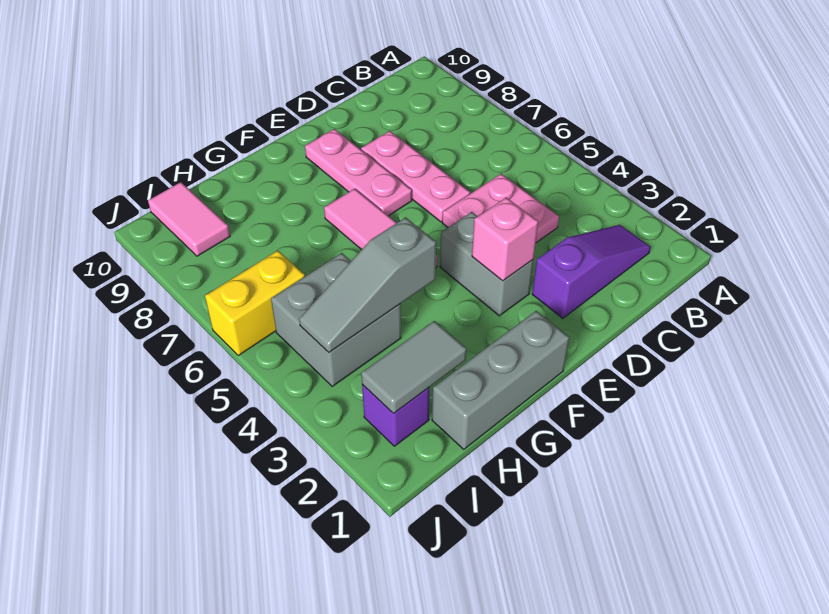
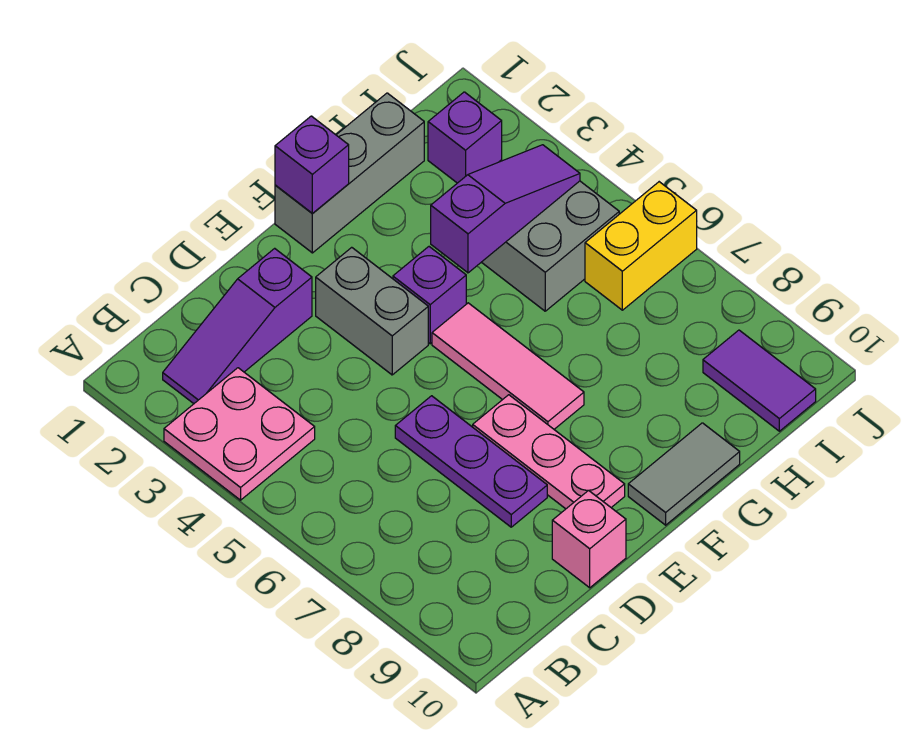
pink 2x2 plate [442,174,559,243] -> pink 2x2 plate moved to [164,368,315,500]
pink 1x3 plate [361,131,470,222] -> purple 1x3 plate [395,396,547,527]
pink 1x1 brick [472,198,538,281] -> pink 1x1 brick moved to [552,490,626,588]
none -> purple 1x1 brick [275,116,349,214]
none -> purple 1x1 brick [393,247,466,344]
grey 1x3 slope [299,217,436,352] -> purple 1x3 slope [431,145,580,273]
grey 1x2 tile [361,321,467,414] -> grey 1x2 tile moved to [628,423,740,525]
pink 1x2 tile [148,182,230,256] -> purple 1x2 tile [703,330,816,431]

